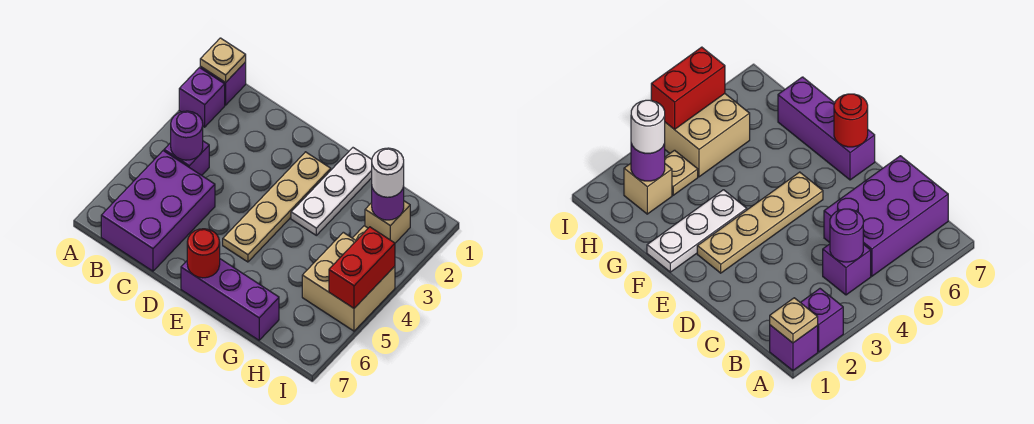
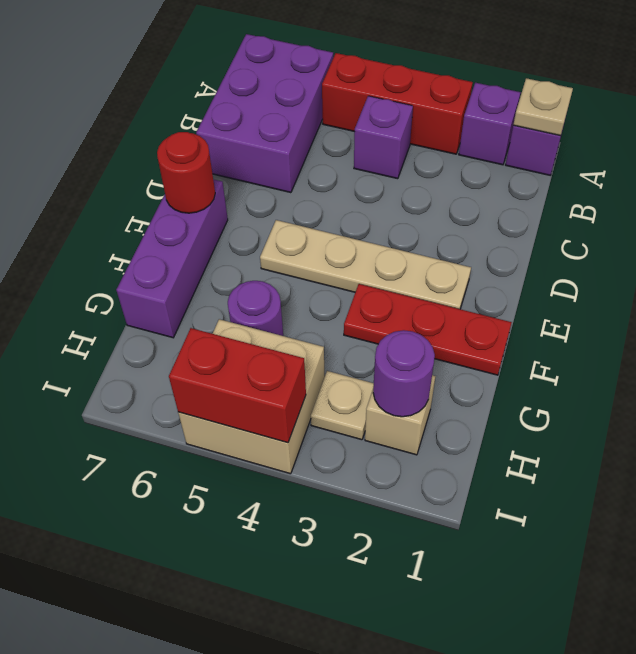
none -> red 1x3 brick [322,53,473,154]
purple 1x1 round brick [171,111,203,160] -> purple 1x1 round brick moved to [228,281,283,336]
purple 2x3 brick [101,151,215,271] -> purple 2x3 brick turned to [196,34,333,193]
white 1x3 plate [291,148,372,235] -> red 1x3 plate [344,284,512,375]
white 1x1 round brick [372,148,404,197] -> none

